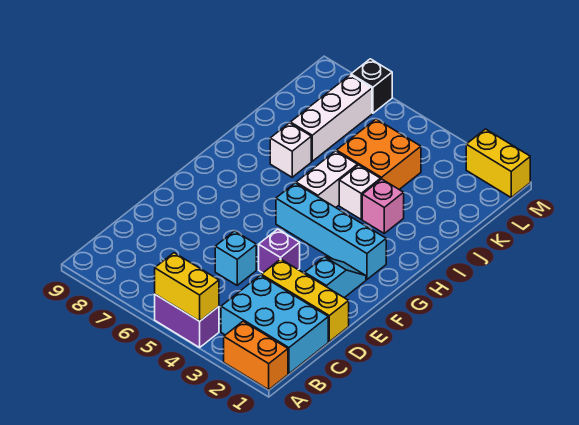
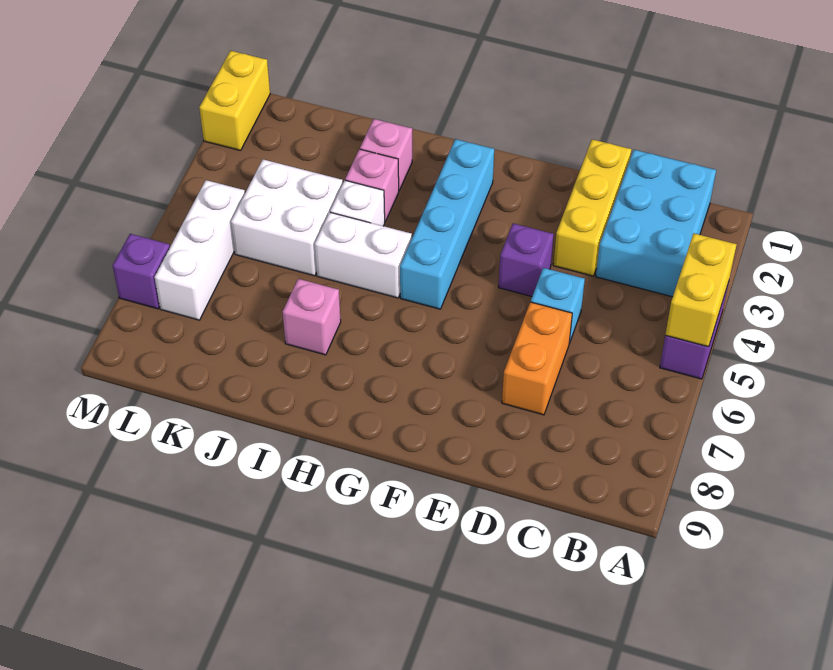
orange 1x2 brick [224,321,288,390] -> orange 1x2 brick moved to [502,302,572,415]
cyan 1x2 slope [305,257,366,298] -> none
none -> pink 1x1 brick [360,119,412,191]
white 1x1 brick [270,123,311,177] -> pink 1x1 brick [282,279,341,355]
orange 2x2 brick [337,119,421,189] -> white 2x2 brick [231,159,343,276]
white 1x3 brick [290,75,372,161] -> white 1x3 brick turned to [155,180,245,320]
black 1x1 brick [351,59,392,113] -> purple 1x1 brick [113,234,170,309]

